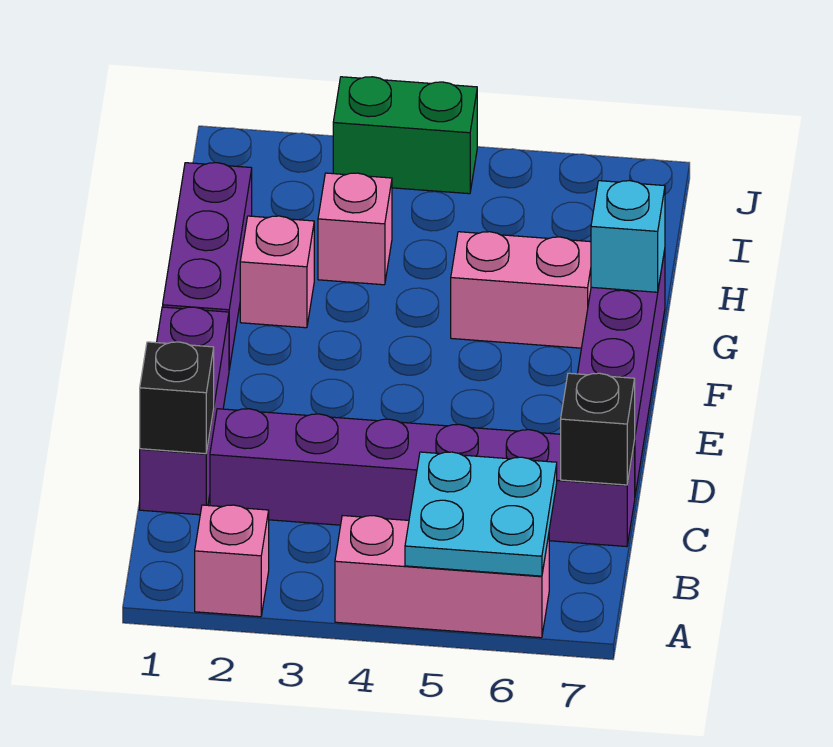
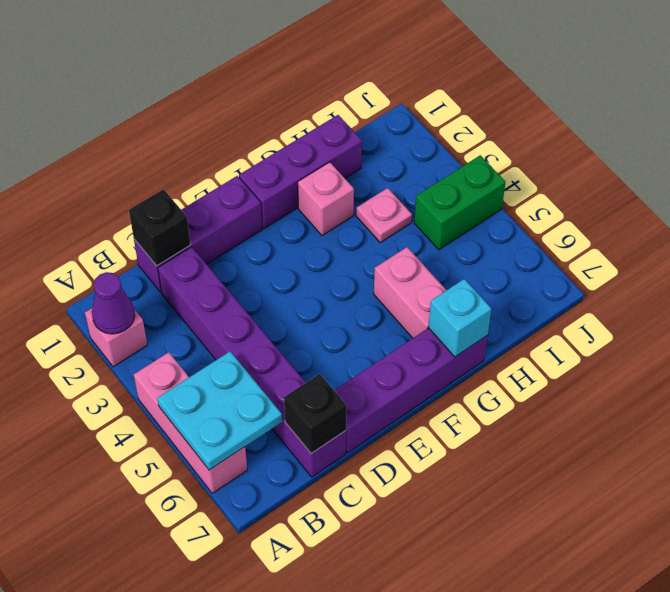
none -> purple 1x1 cone [92,272,135,334]
pink 1x1 brick [318,173,392,285] -> pink 1x1 plate [356,188,412,242]
green 1x2 brick [333,77,477,194] -> green 1x2 brick turned to [414,155,505,250]

